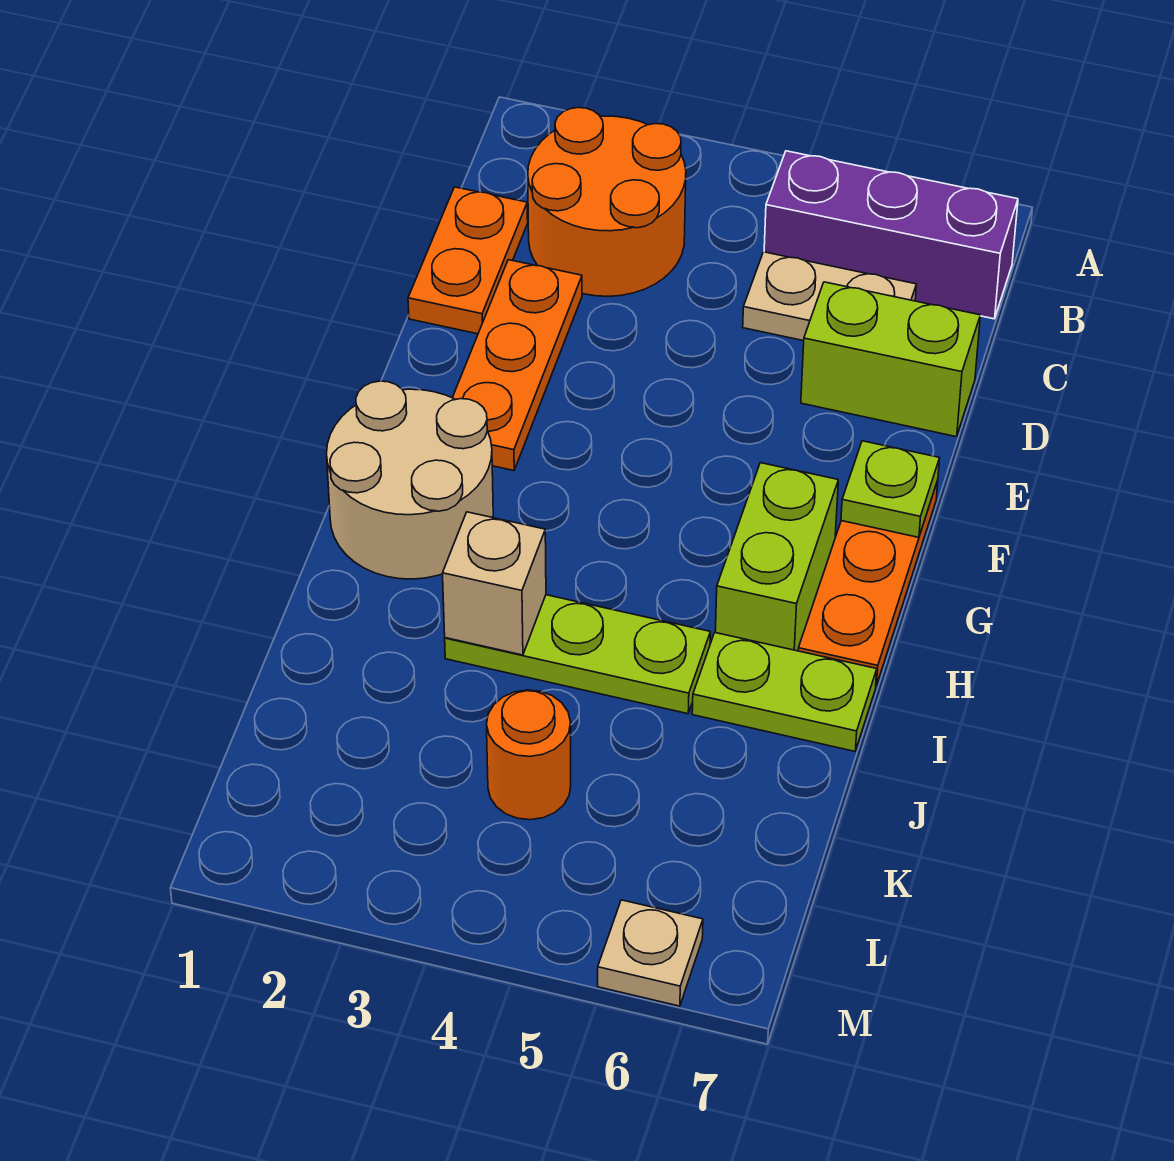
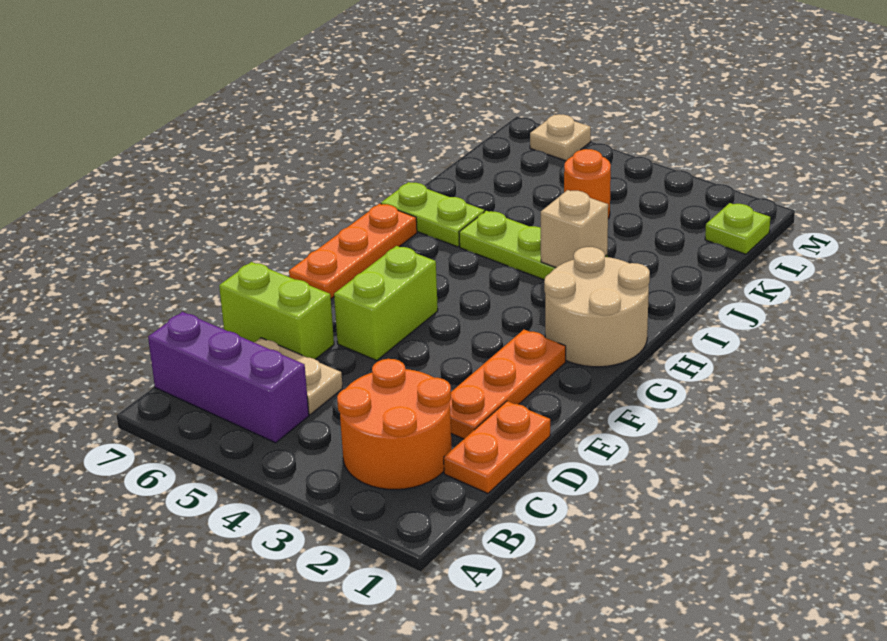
lime 1x1 plate [841,441,940,537] -> lime 1x1 plate moved to [705,203,770,254]
lime 1x2 brick [715,463,838,651] -> lime 1x2 brick moved to [334,246,438,361]

